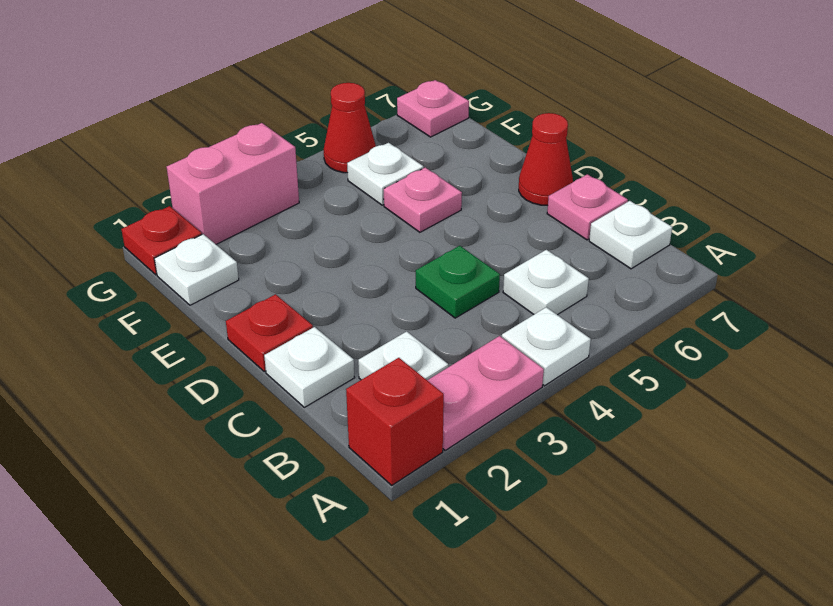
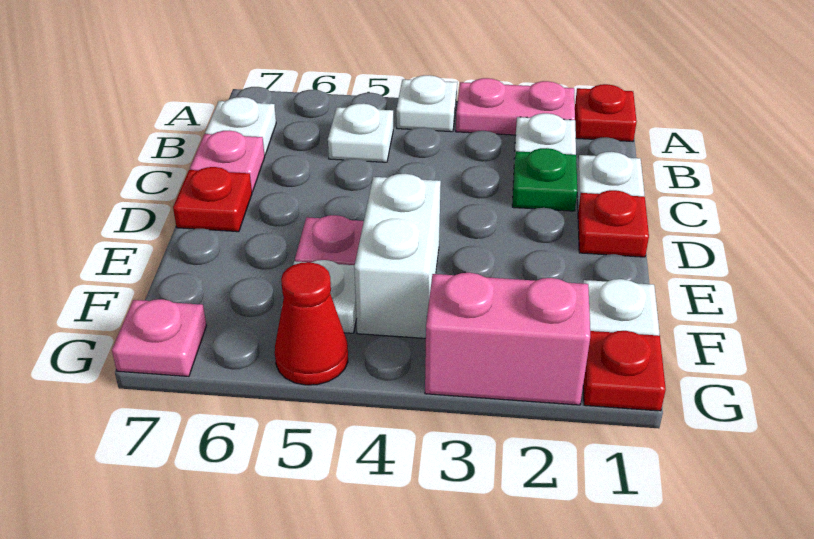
red 1x1 brick [346,358,444,485] -> red 1x1 plate [575,84,637,142]
green 1x1 plate [416,246,500,318] -> green 1x1 plate moved to [512,148,577,211]
red 1x1 cone [519,113,573,206] -> red 1x1 plate [173,167,252,232]
none -> white 1x2 brick [354,174,441,338]

